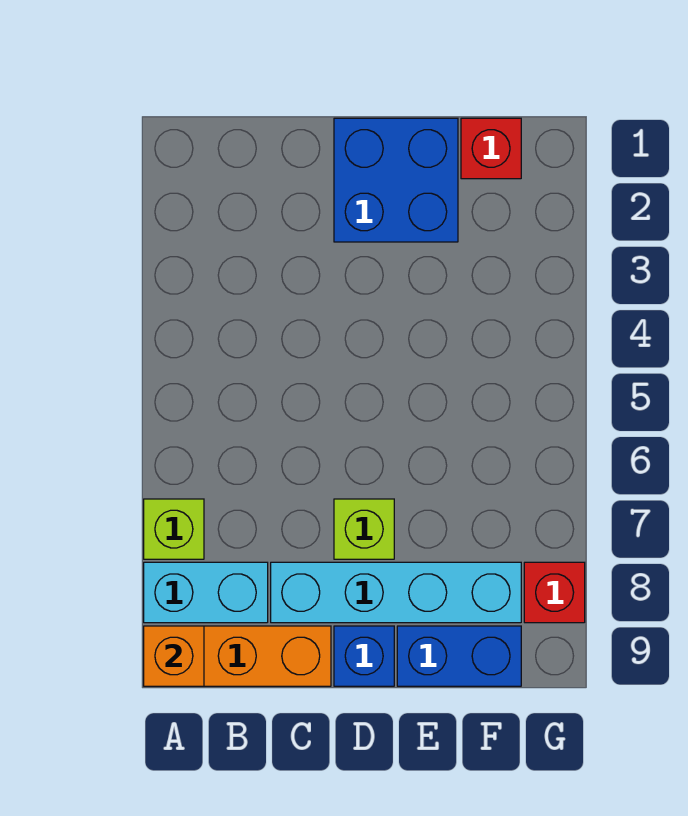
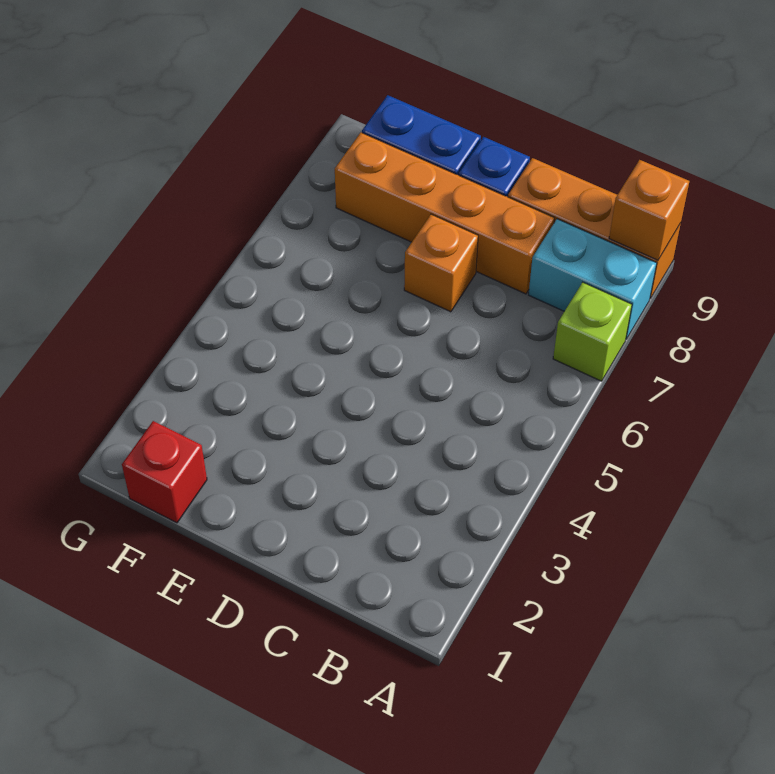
cyan 1x4 brick [271,562,521,623] -> orange 1x4 brick [335,133,554,294]
blue 2x2 brick [334,118,458,242] -> none
lime 1x1 brick [334,499,394,559] -> orange 1x1 brick [404,214,478,312]
red 1x1 brick [524,562,585,623] -> none

